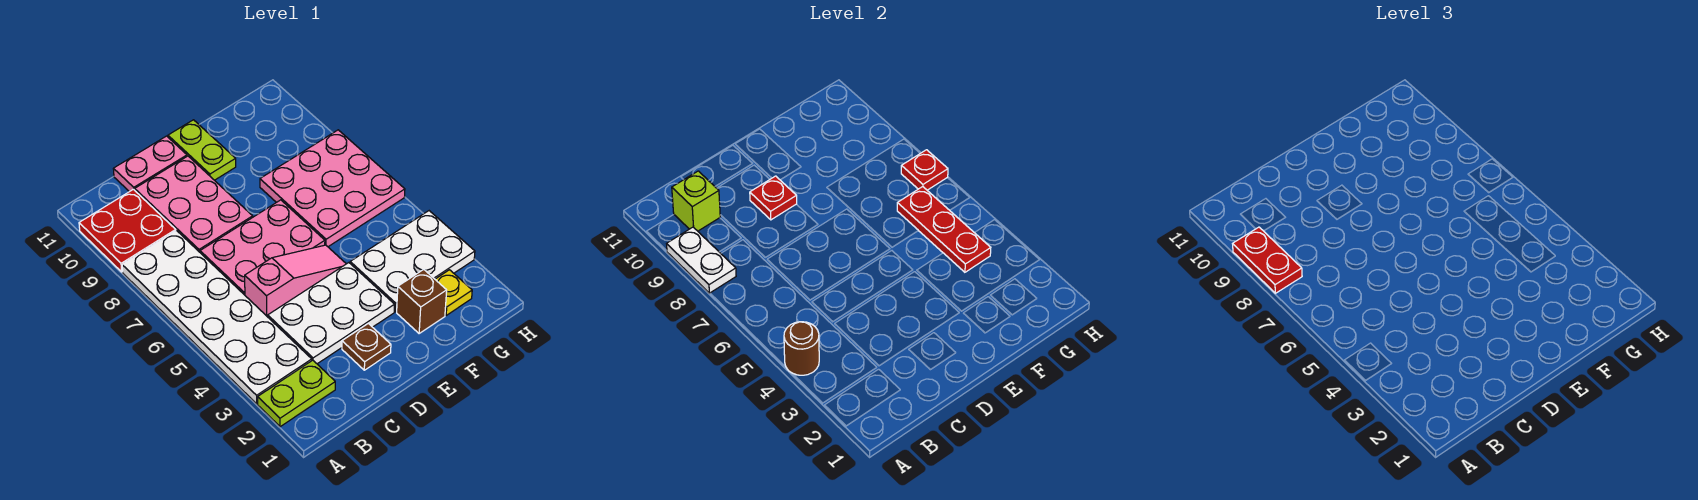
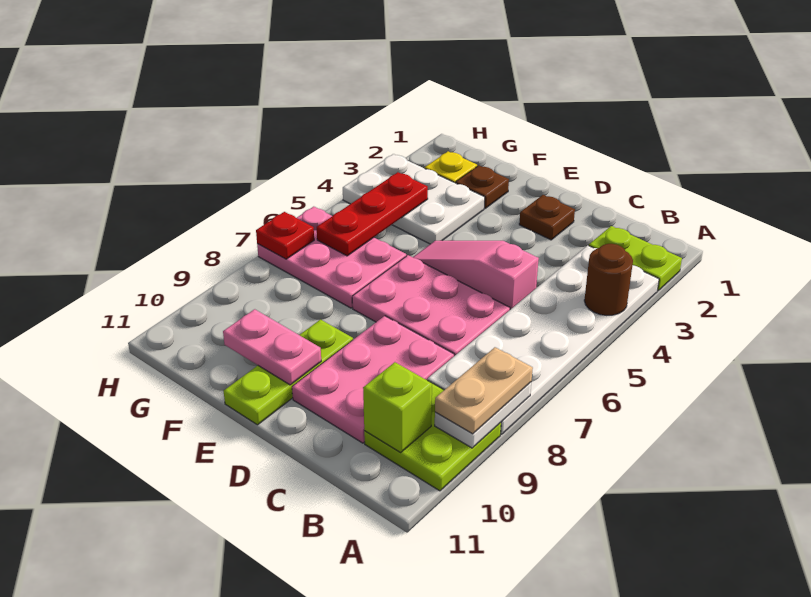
red 1x2 plate [1233,227,1302,293] -> tan 1x2 plate [435,347,533,434]
red 2x2 plate [79,189,176,272] -> lime 2x2 plate [364,383,501,491]
white 2x3 plate [268,263,395,364] -> none
pink 1x2 plate [114,136,187,192] -> pink 1x2 plate moved to [223,309,321,385]
red 1x1 plate [750,176,797,220] -> none
lime 1x2 plate [168,120,236,180] -> lime 1x3 plate [224,320,353,425]
brown 1x1 brick [397,269,447,333] -> brown 1x1 plate [456,165,509,208]
pink 3x3 plate [260,130,405,247] -> pink 2x3 plate [257,207,406,308]

